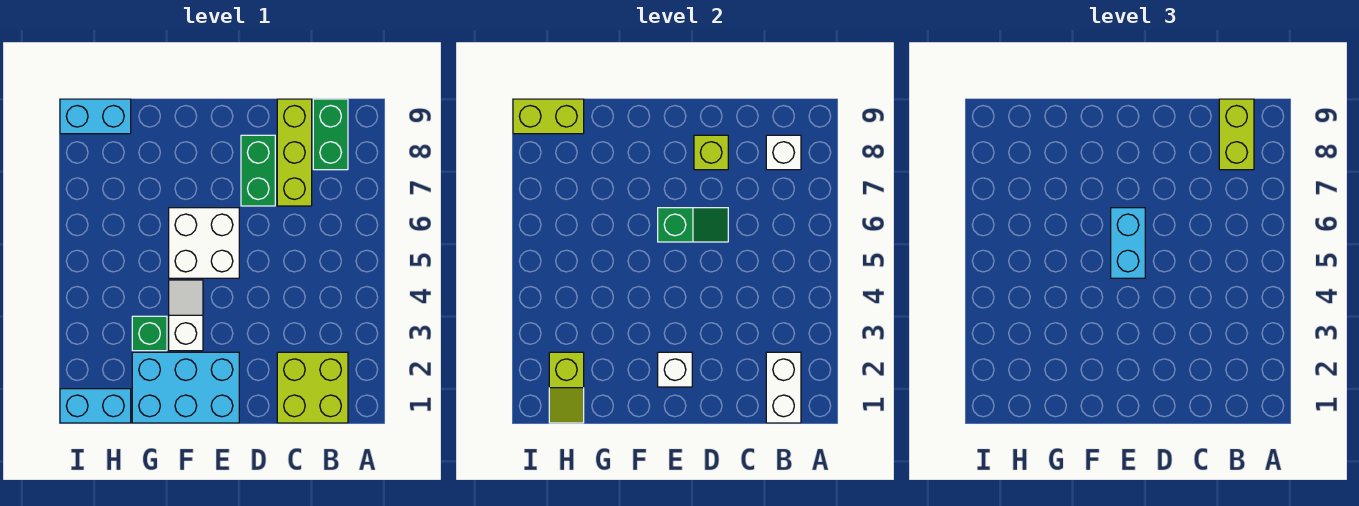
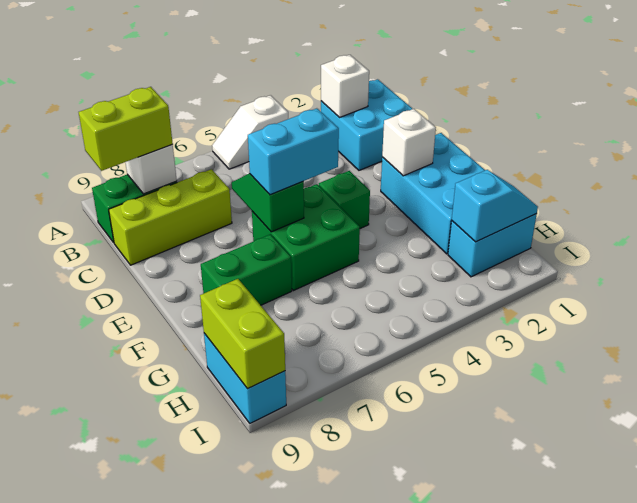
lime 2x2 brick [277,352,348,423] -> cyan 2x2 brick [321,79,412,170]
white 1x2 brick [766,352,801,423] -> white 1x1 brick [321,55,369,118]
green 1x2 brick [241,135,275,206] -> green 1x2 brick moved to [201,234,292,305]
lime 1x1 brick [694,135,728,170] -> none
white 2x2 brick [169,208,239,278] -> green 2x2 brick [252,184,360,291]
white 1x2 slope [169,280,203,351] -> white 1x2 slope moved to [212,95,288,169]
green 1x1 brick [132,316,167,351] -> green 1x1 brick moved to [319,171,370,229]
cyan 1x2 brick [60,389,131,423] -> cyan 1x2 brick turned to [448,214,537,277]
lime 1x2 slope [549,352,584,423] -> cyan 1x2 slope [452,170,538,242]

